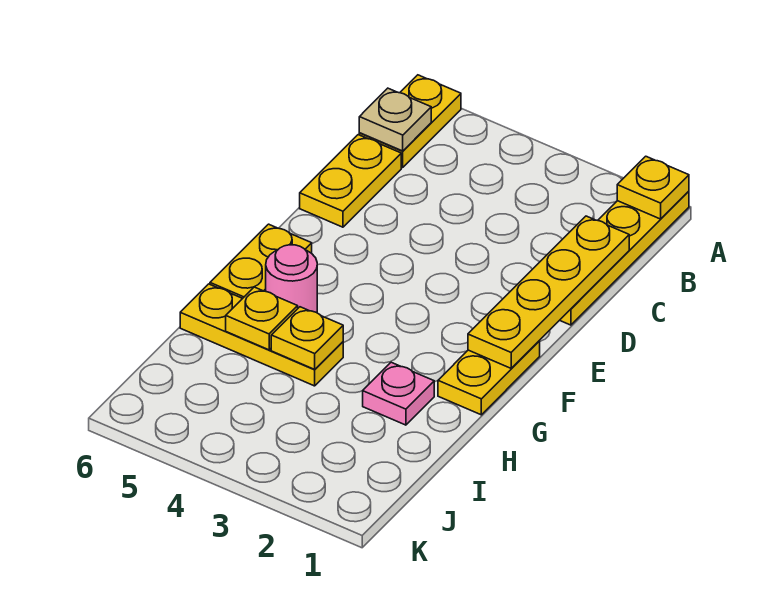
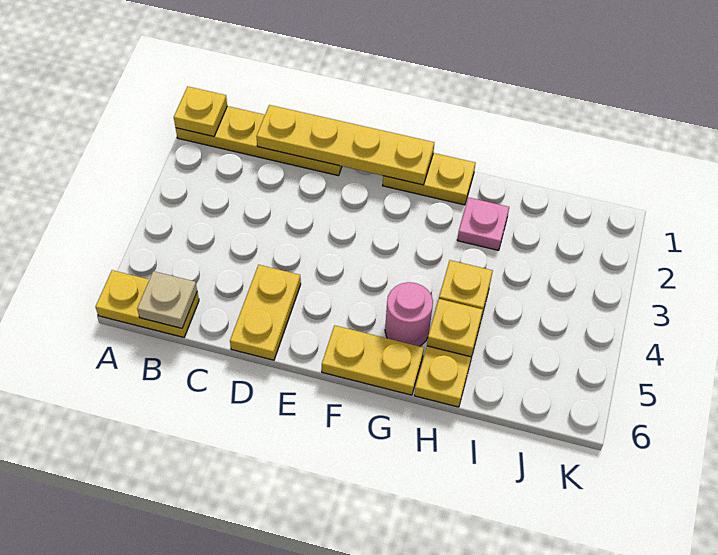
yellow 1x2 plate [300,135,401,227] -> yellow 1x2 plate turned to [230,265,301,360]

